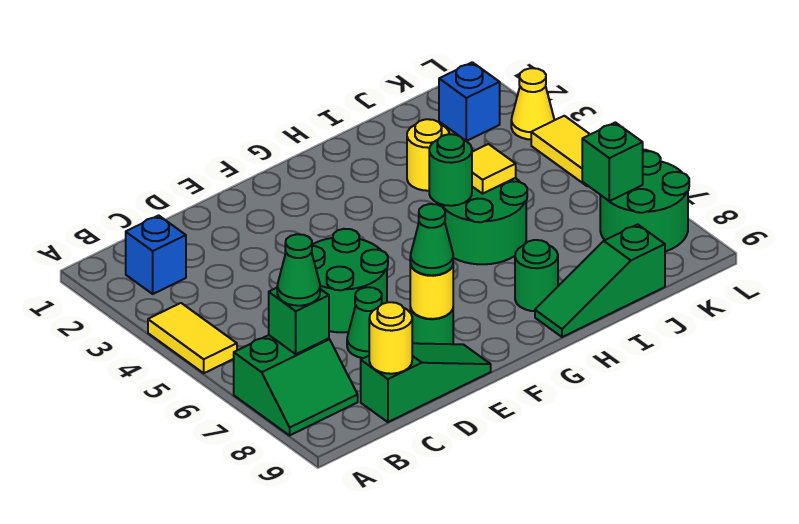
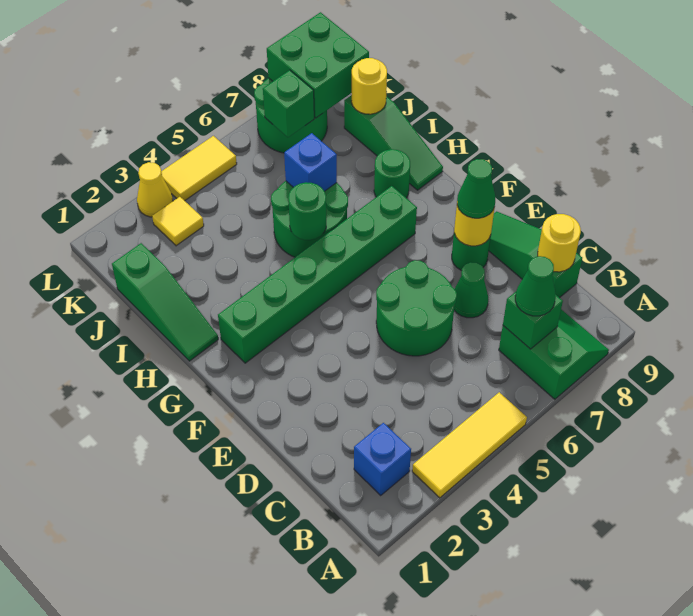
yellow 1x2 tile [148,303,237,373] -> yellow 1x3 tile [412,392,527,498]
none -> green 1x6 brick [218,186,417,363]
none -> green 1x3 slope [112,243,218,361]
yellow 1x1 round brick [407,119,449,191] -> yellow 1x1 round brick moved to [351,58,387,114]
yellow 1x1 tile [472,144,516,194] -> yellow 1x1 tile moved to [152,197,204,246]
blue 1x1 brick [439,62,500,141] -> blue 1x1 brick moved to [284,133,337,191]
none -> green 2x2 brick [267,12,369,118]

